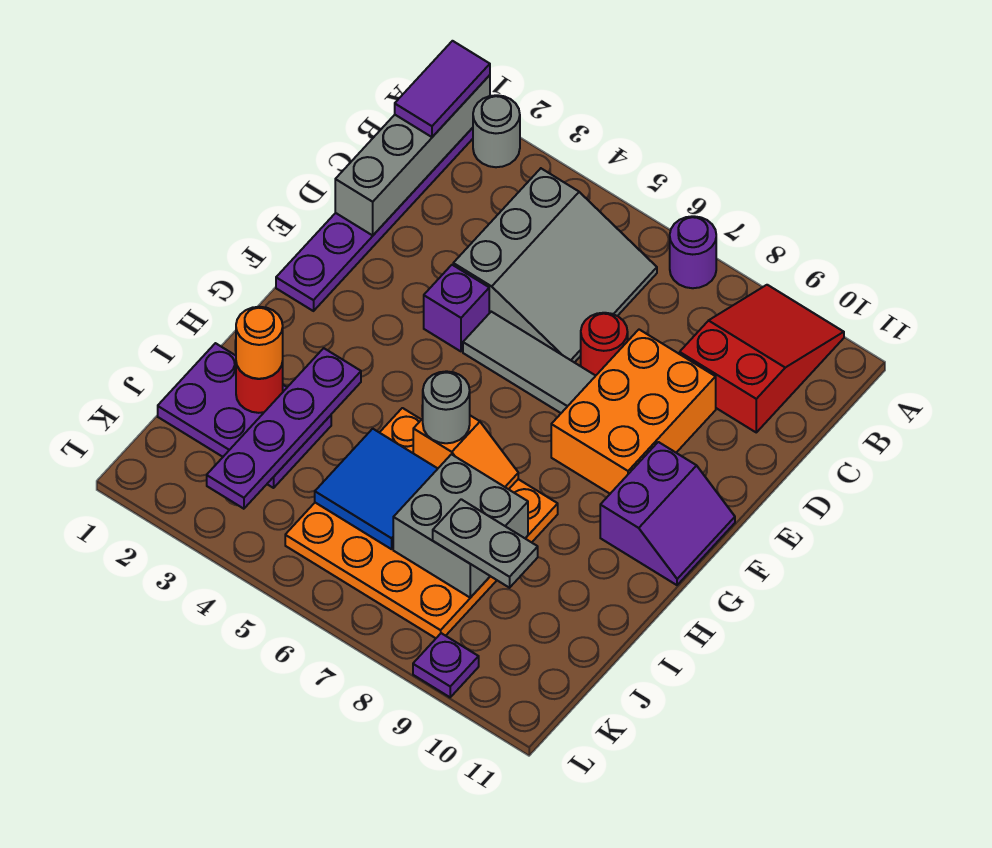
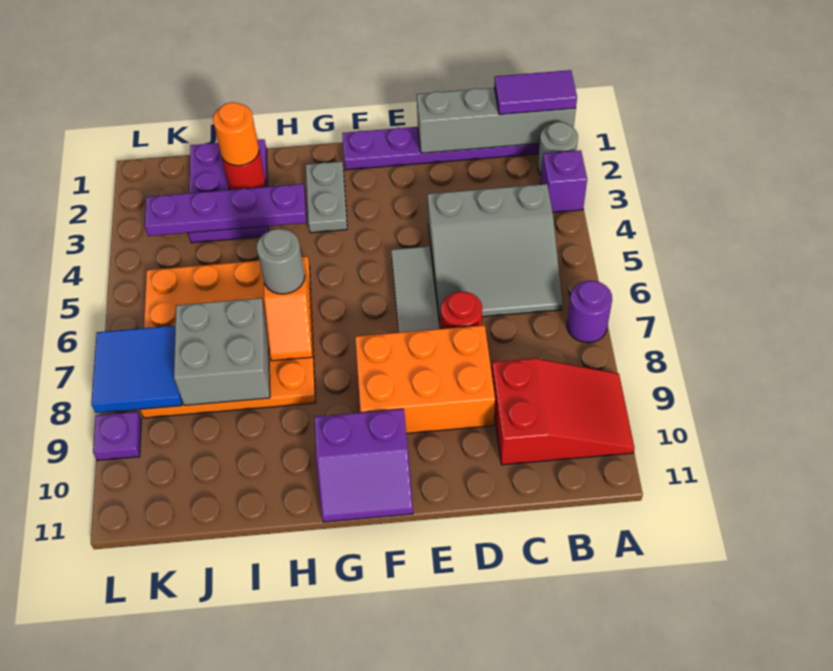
purple 1x1 brick [424,265,489,351] -> purple 1x1 brick moved to [541,150,587,212]
blue 2x2 tile [315,429,438,549] -> blue 2x2 tile moved to [91,326,182,413]
grey 1x2 plate [433,499,538,588] -> grey 1x2 plate moved to [306,162,347,233]

